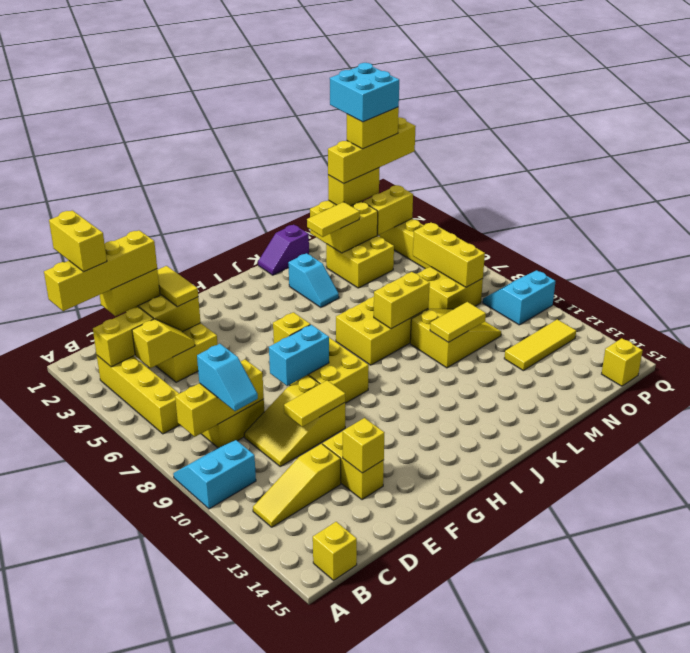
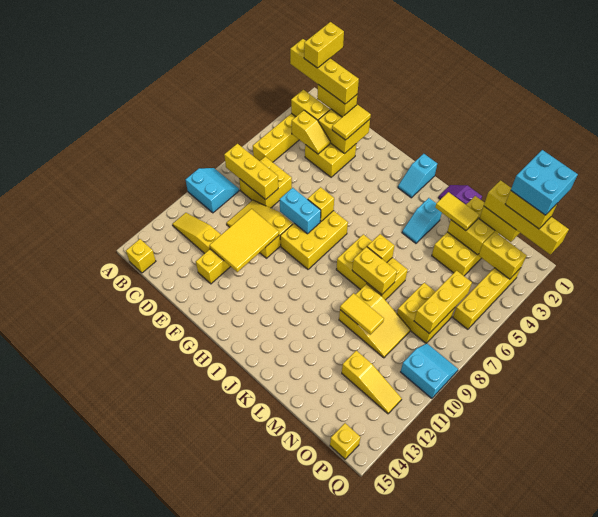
cyan 1x2 slope [197,344,258,411] -> cyan 1x2 slope moved to [398,154,437,198]
yellow 1x2 tile [284,380,345,427] -> yellow 2x3 tile [210,209,279,272]
yellow 1x1 brick [343,418,384,473] -> yellow 1x1 brick moved to [367,234,395,263]
yellow 1x3 tile [504,319,576,371] -> yellow 1x3 slope [342,351,402,414]

